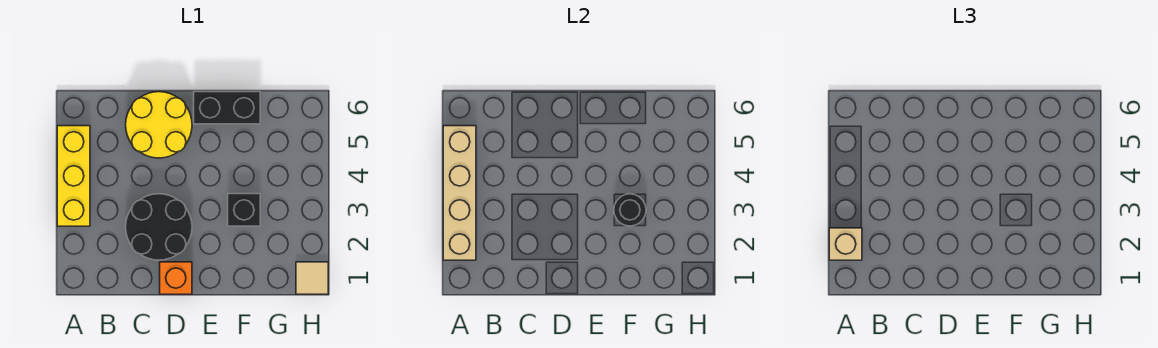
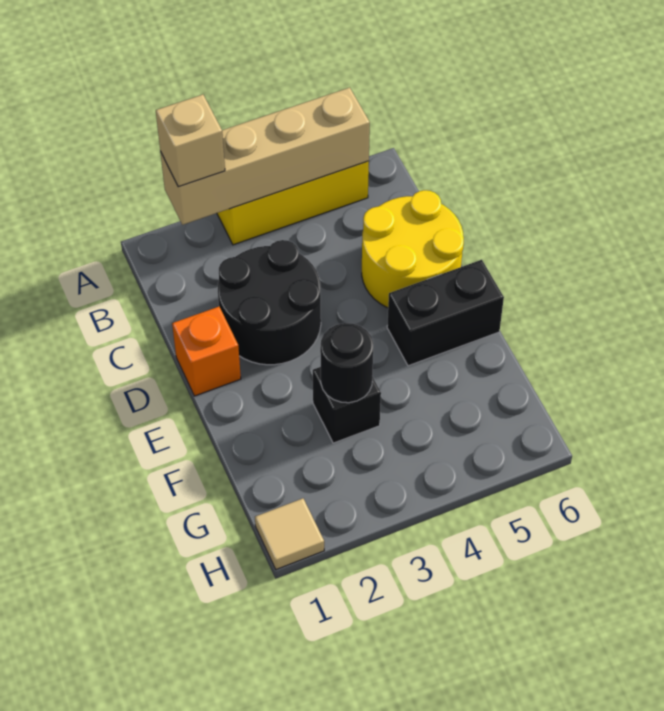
black 1x2 brick [194,92,260,124] -> black 1x2 brick turned to [387,260,504,366]

